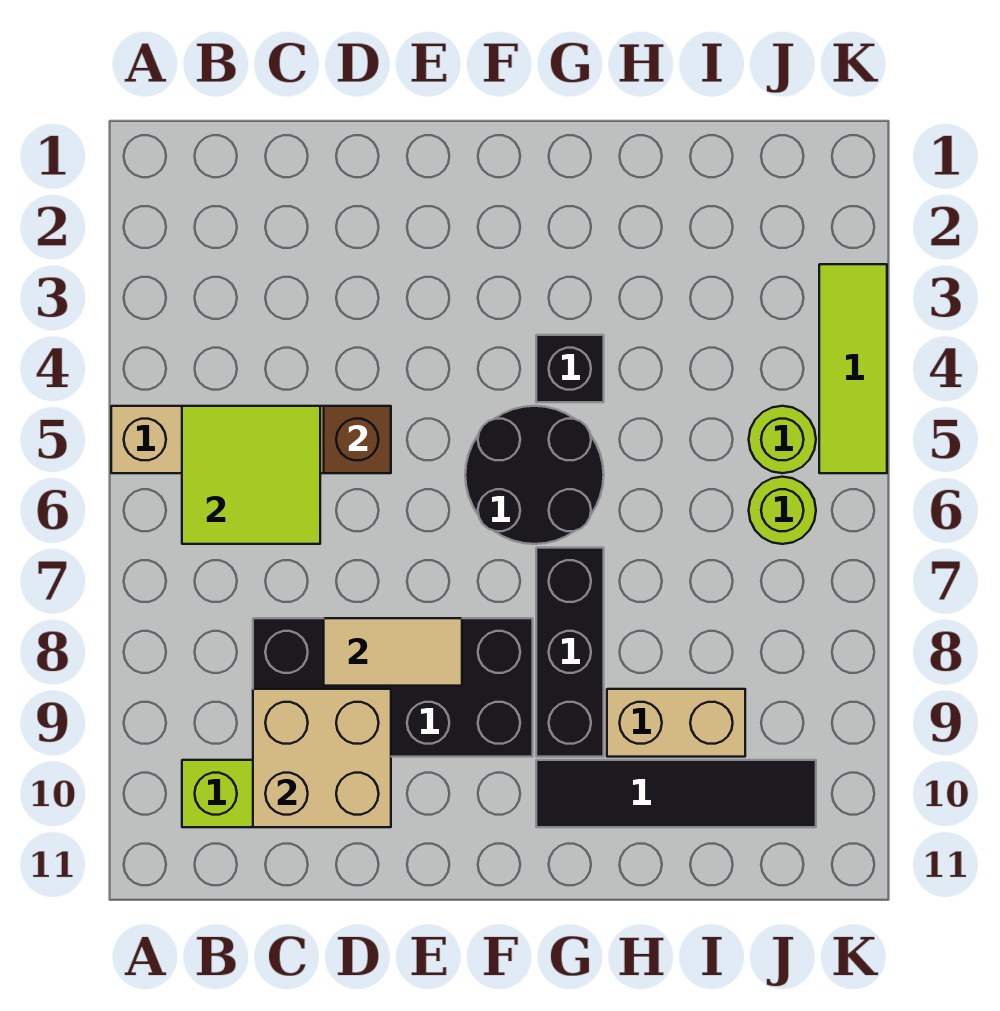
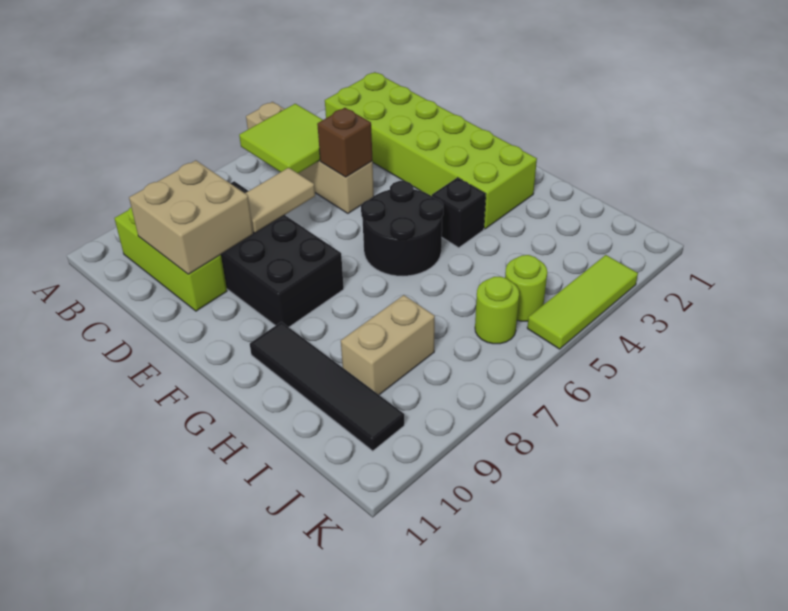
none -> lime 2x6 brick [325,72,537,229]
tan 1x2 tile [324,618,462,686] -> tan 1x2 tile turned to [245,168,315,233]
black 1x3 brick [536,548,604,757] -> none
tan 1x2 brick [607,689,745,757] -> tan 1x2 brick turned to [341,295,435,395]

